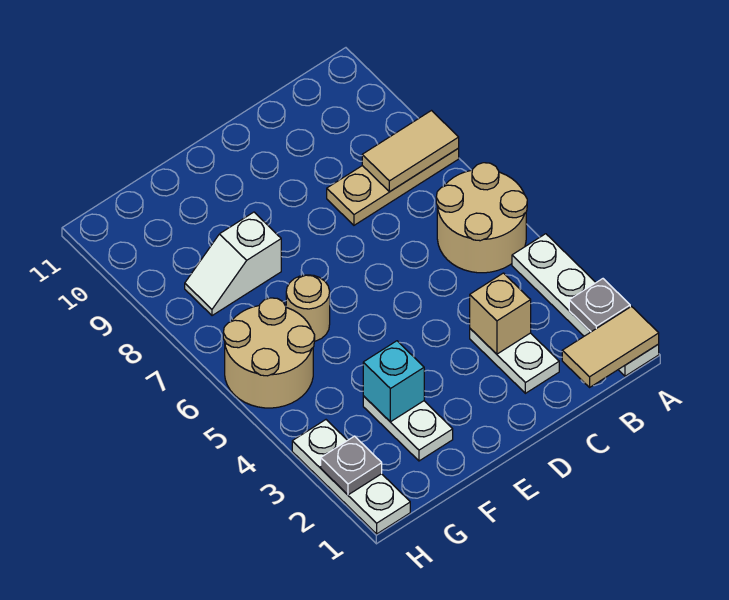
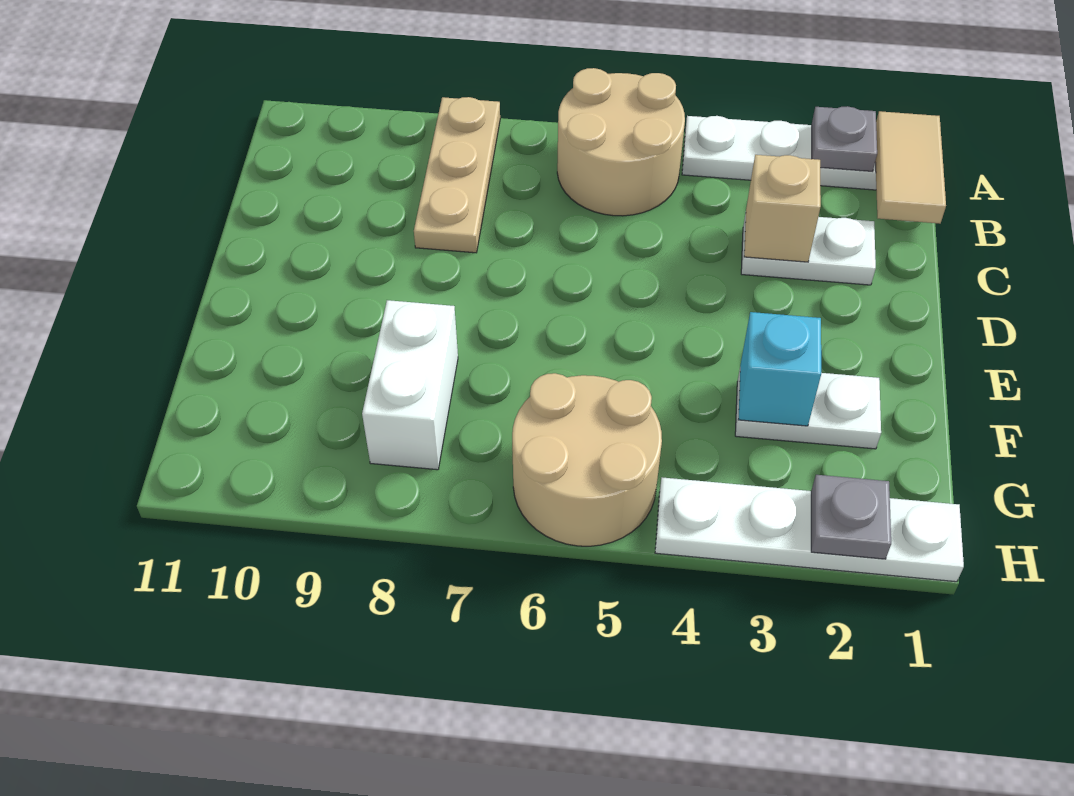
tan 1x2 tile [362,111,459,192] -> none
tan 1x1 round brick [286,275,330,341] -> none
white 1x2 slope [185,212,281,316] -> white 1x2 brick [362,300,458,470]
white 1x3 plate [292,420,410,534] -> white 1x4 plate [655,477,964,582]

